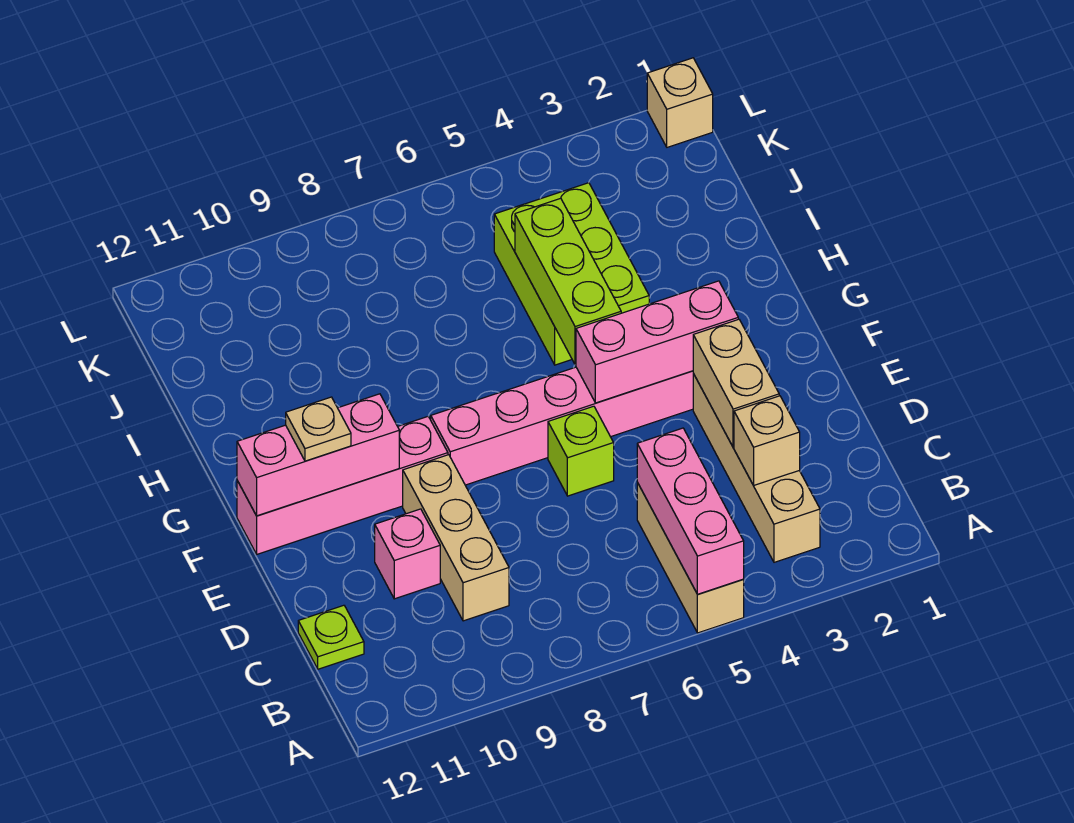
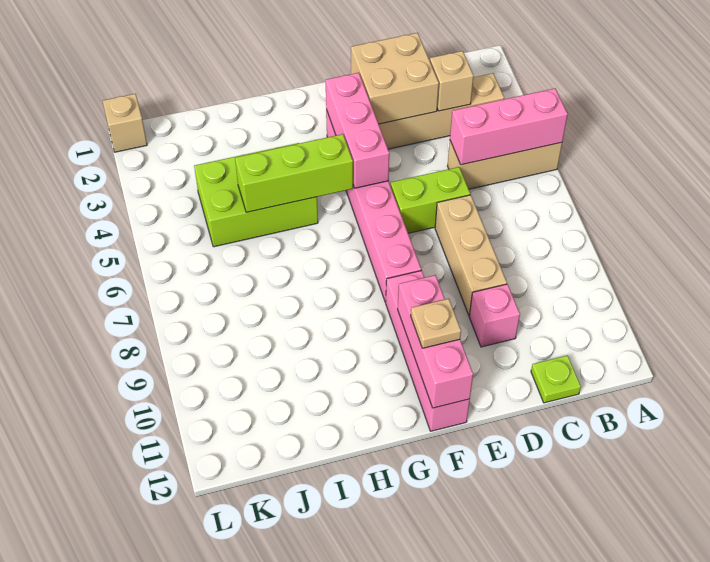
tan 1x3 brick [403,455,509,621] -> tan 1x3 brick turned to [435,195,507,316]
tan 1x2 brick [693,319,779,447] -> tan 2x2 brick [351,33,439,124]
lime 1x1 brick [548,406,614,496] -> lime 1x2 brick [390,167,470,233]

